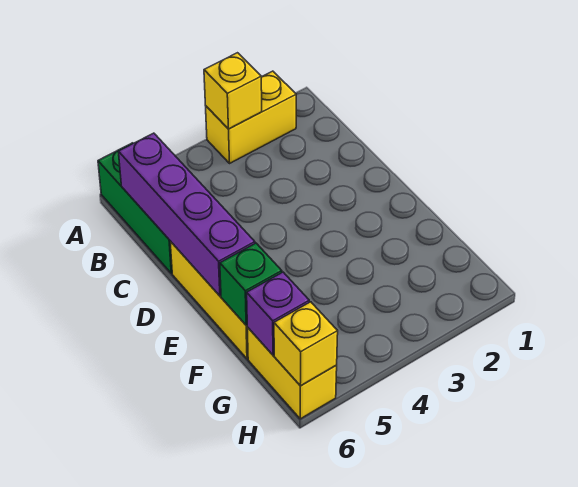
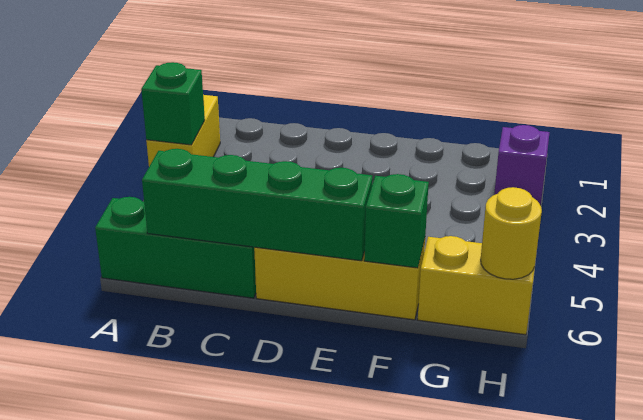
yellow 1x1 brick [204,53,262,129] -> green 1x1 brick [141,62,205,145]
purple 1x4 brick [118,133,255,296] -> green 1x4 brick [142,149,372,261]
purple 1x1 brick [247,272,309,355] -> purple 1x1 brick moved to [494,125,550,205]
yellow 1x1 brick [274,302,338,386] -> yellow 1x1 round brick [481,187,542,279]

